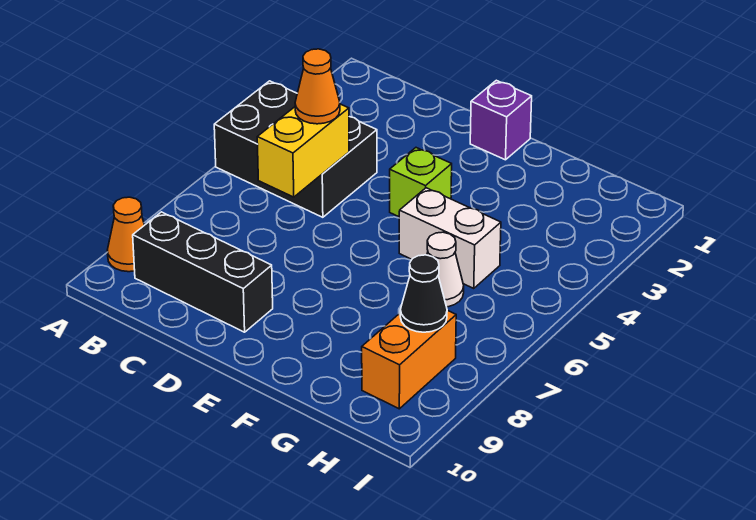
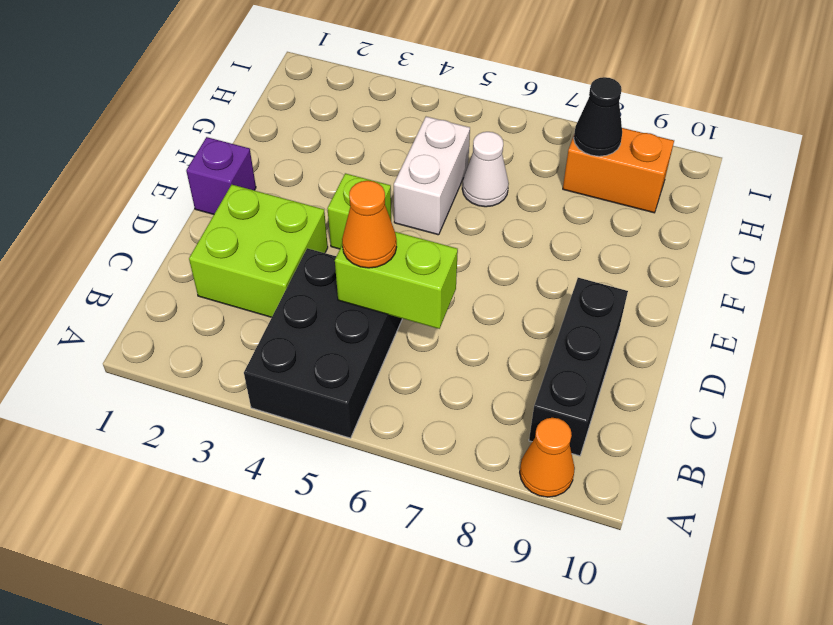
none -> lime 2x2 brick [189,185,328,317]
yellow 1x2 brick [257,104,349,197] -> lime 1x2 brick [335,232,458,329]

